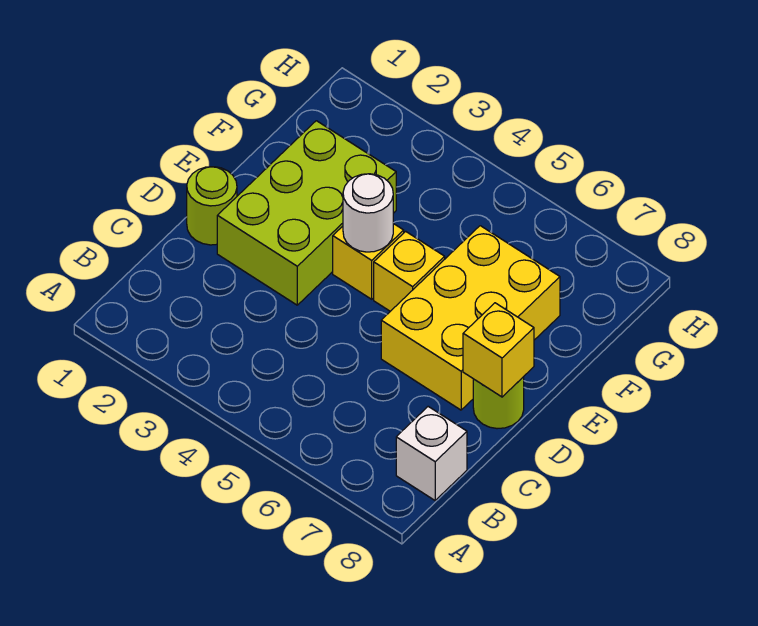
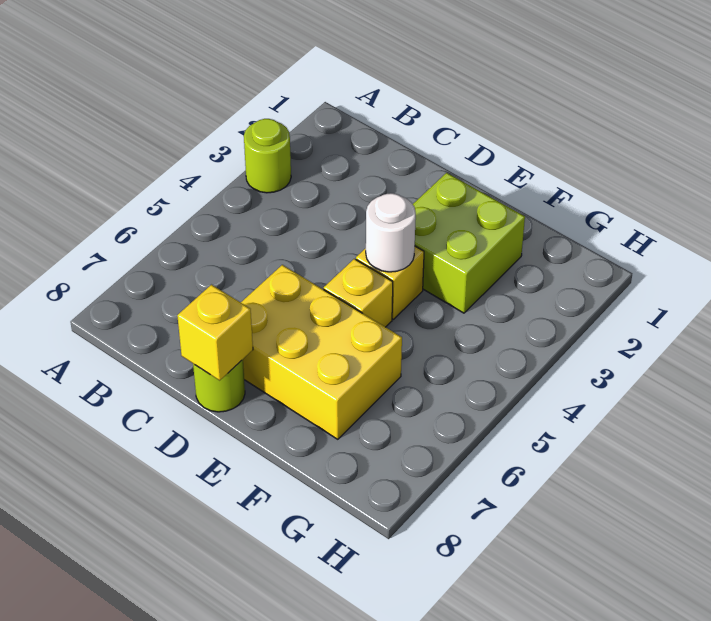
white 1x1 brick [396,407,467,500] -> none
lime 1x1 round brick [187,167,237,245] -> lime 1x1 round brick moved to [244,119,291,193]
lime 2x3 brick [217,121,396,305] -> lime 2x2 brick [413,173,525,313]

